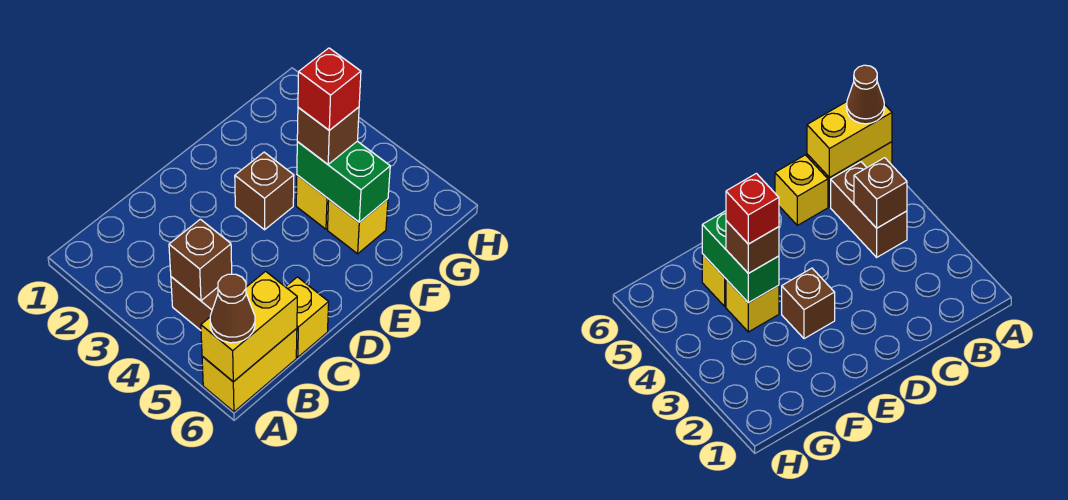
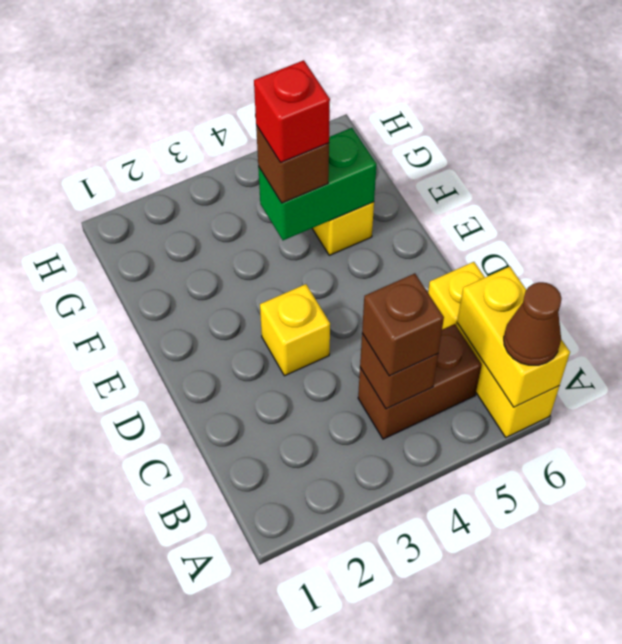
brown 1x1 brick [235,152,294,230] -> brown 1x1 brick moved to [362,273,444,376]
yellow 1x1 brick [296,175,329,229] -> yellow 1x1 brick moved to [260,284,330,376]

